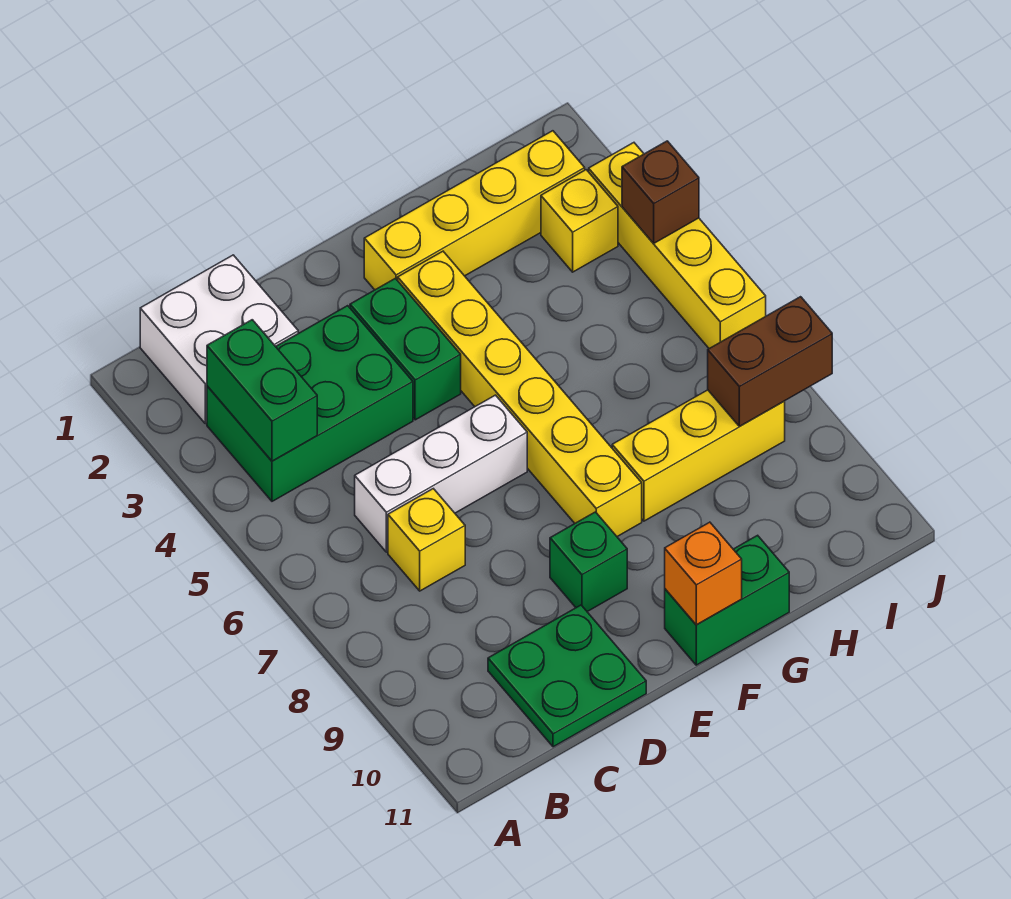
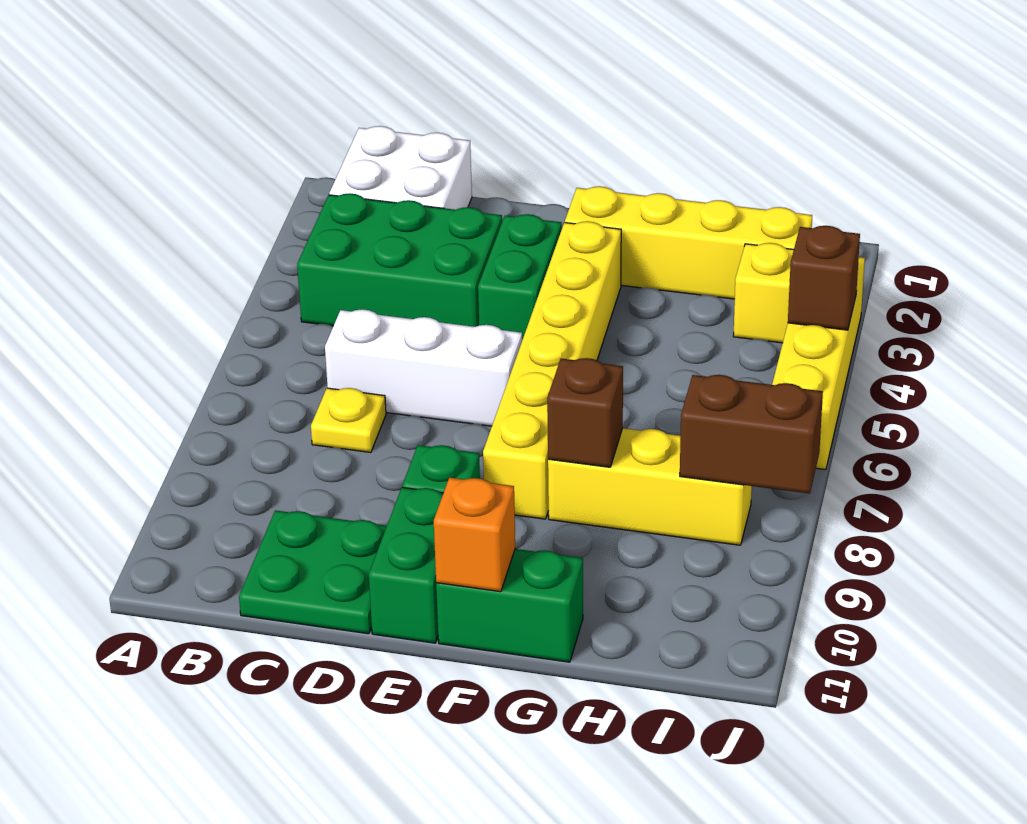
green 1x2 brick [207,320,317,461] -> green 1x2 brick moved to [369,487,443,643]
yellow 1x1 brick [388,489,465,591] -> yellow 1x1 plate [311,388,386,453]
none -> brown 1x1 brick [547,358,623,467]

